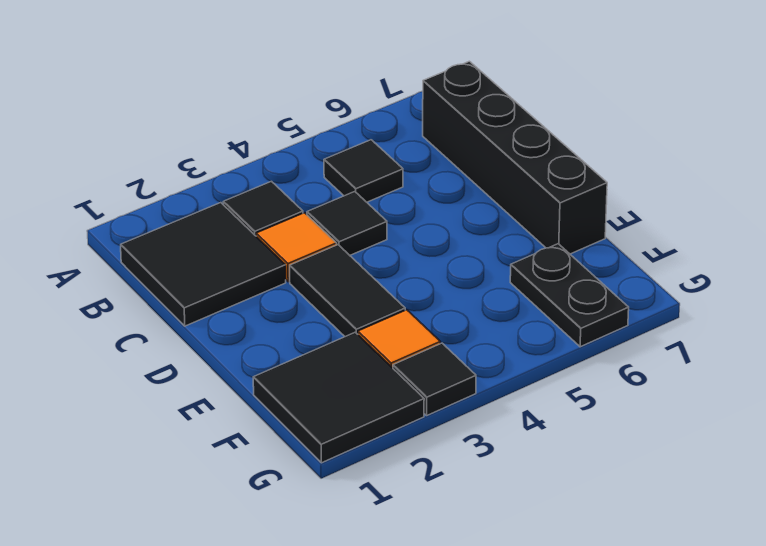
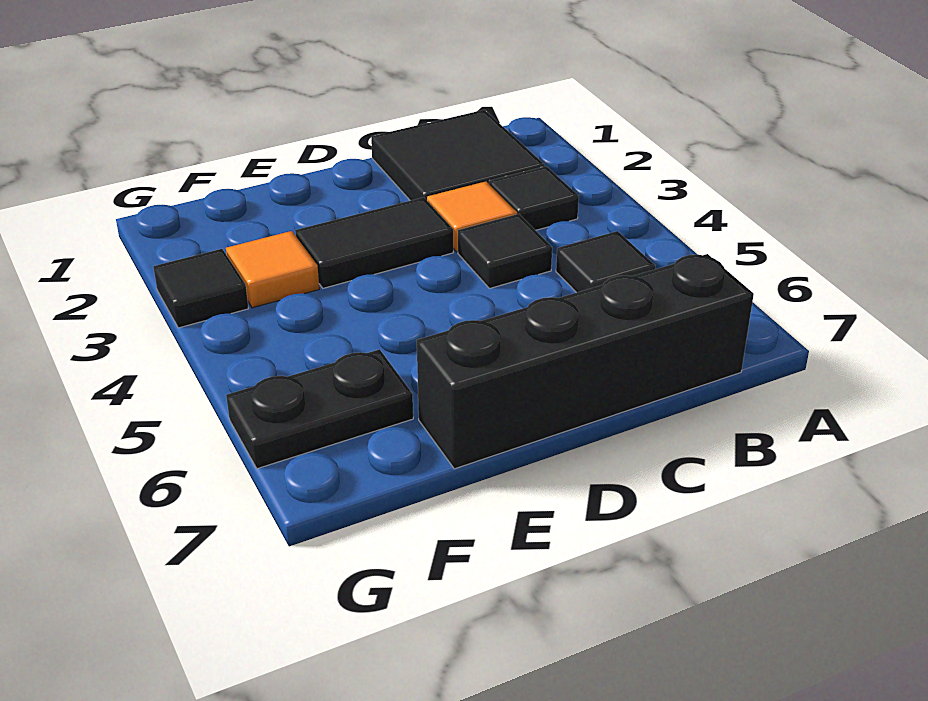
black 2x2 tile [253,332,424,463] -> none

